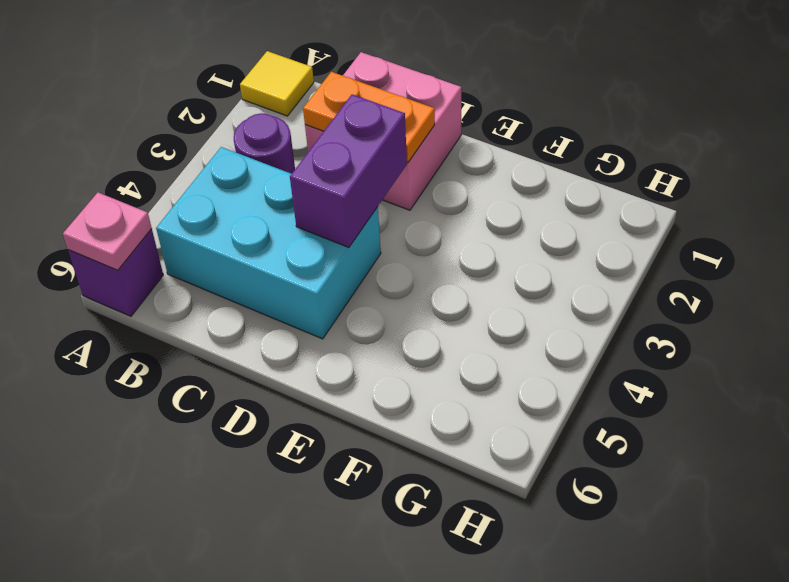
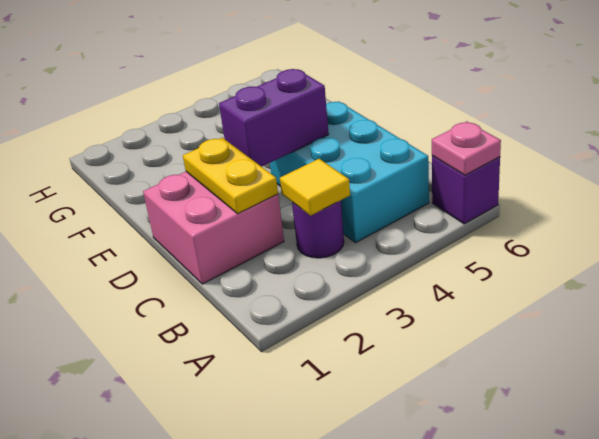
yellow 1x1 tile [240,51,314,116] -> yellow 1x1 tile moved to [280,159,350,216]
orange 1x2 plate [303,72,435,162] -> yellow 1x2 plate [183,138,278,214]

